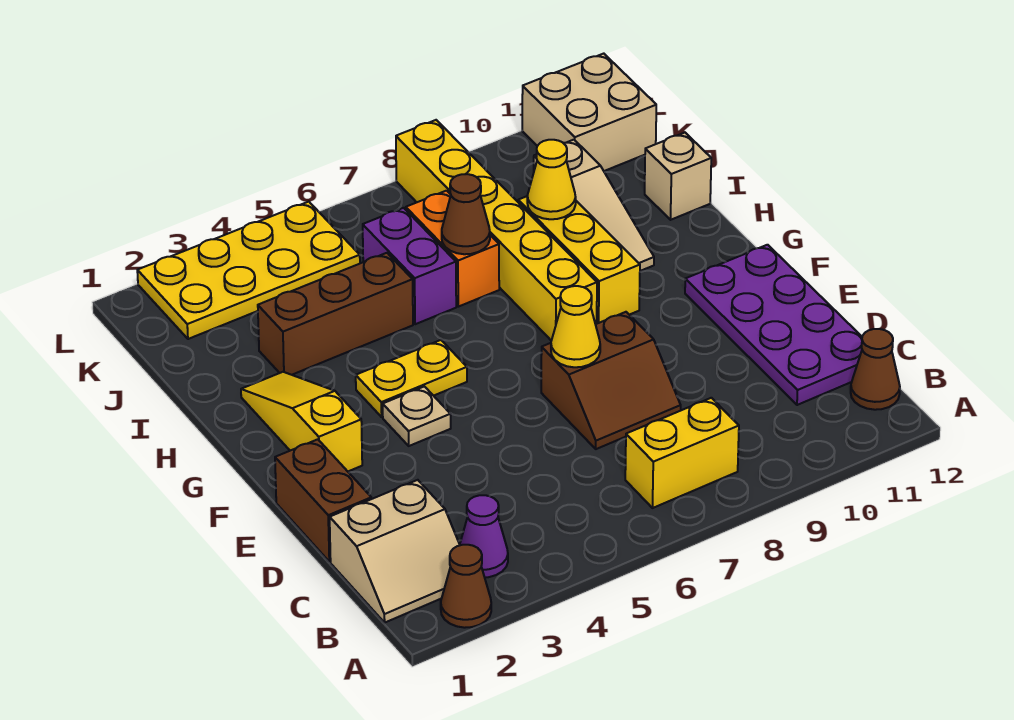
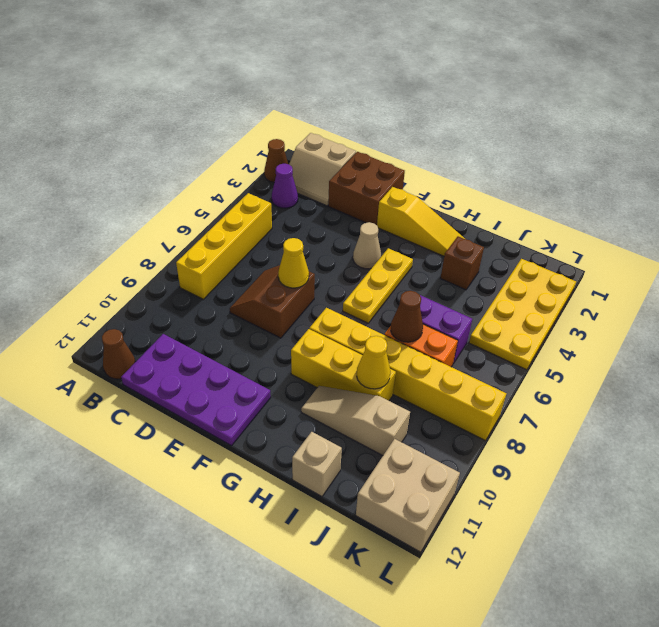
tan 2x2 slope [330,480,460,622] -> tan 2x2 slope turned to [289,133,356,206]
yellow 1x2 brick [625,398,739,508] -> yellow 1x4 brick [176,193,272,299]
brown 1x2 brick [275,439,371,562] -> brown 2x2 brick [328,152,405,225]
tan 1x1 plate [383,386,451,446] -> tan 1x1 cone [353,222,381,269]
yellow 1x2 plate [356,340,467,417] -> yellow 1x3 plate [343,248,413,323]
brown 1x3 brick [258,253,413,375] -> brown 1x1 brick [441,236,484,290]

